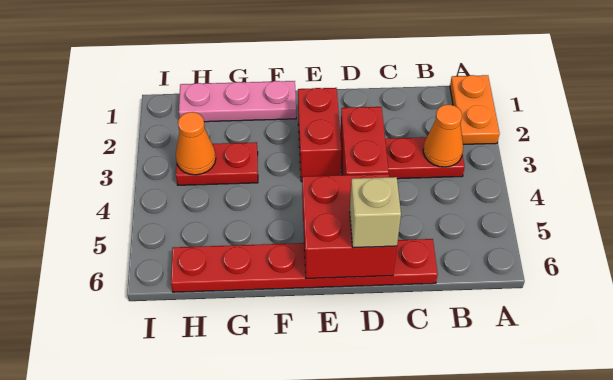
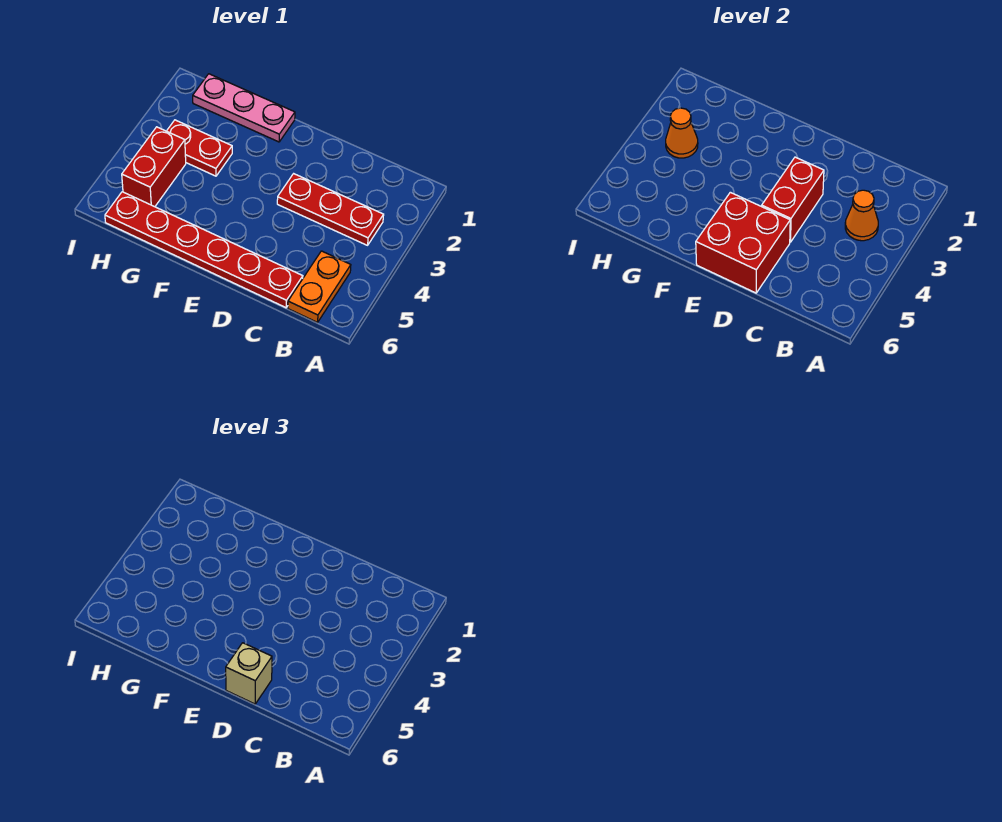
orange 1x2 plate [450,75,500,144] -> orange 1x2 plate moved to [288,251,351,322]
red 1x2 brick [298,88,341,182] -> red 1x2 brick moved to [122,127,186,207]

